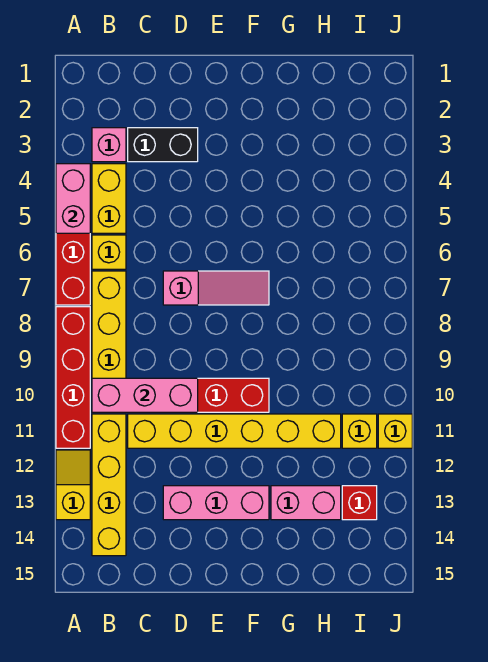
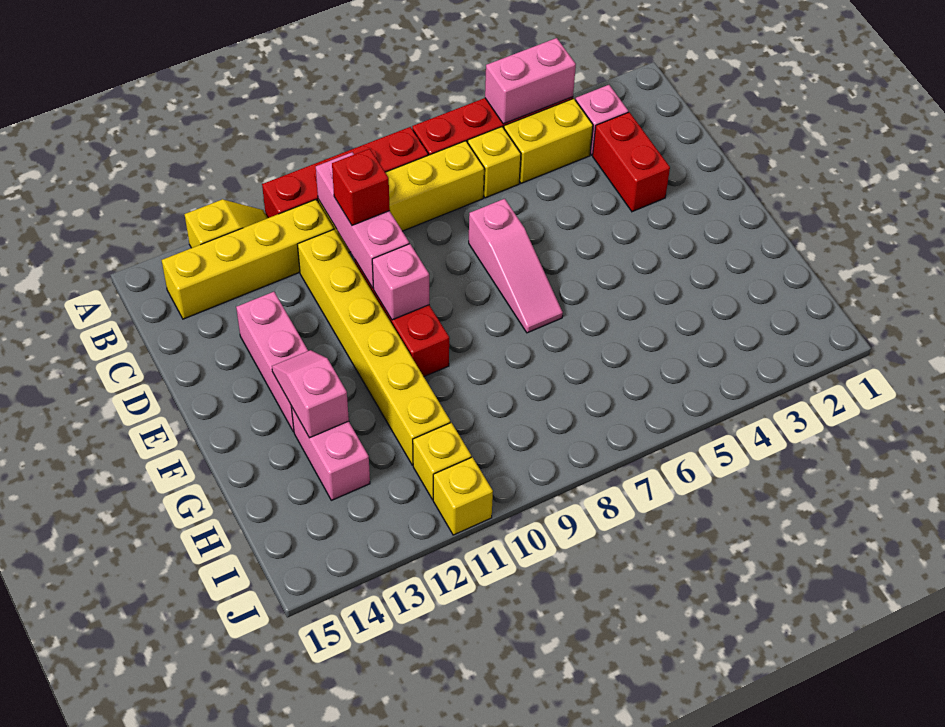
black 1x2 brick [128,128,198,162] -> red 1x2 brick [593,112,670,212]
none -> pink 1x1 brick [372,244,429,320]
none -> pink 1x2 slope [272,350,349,438]
red 1x1 brick [342,486,377,520] -> red 1x1 brick moved to [332,149,390,225]

